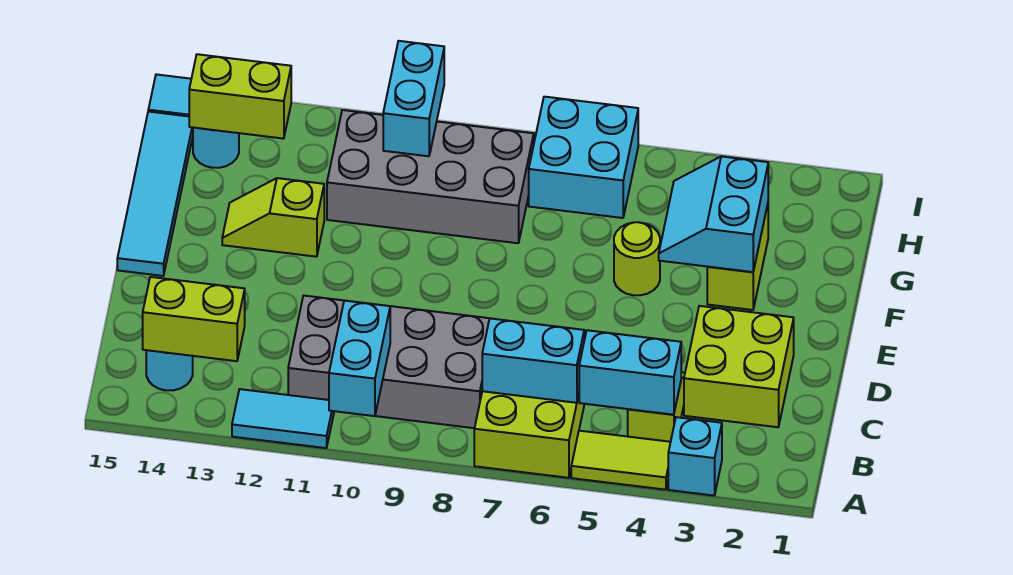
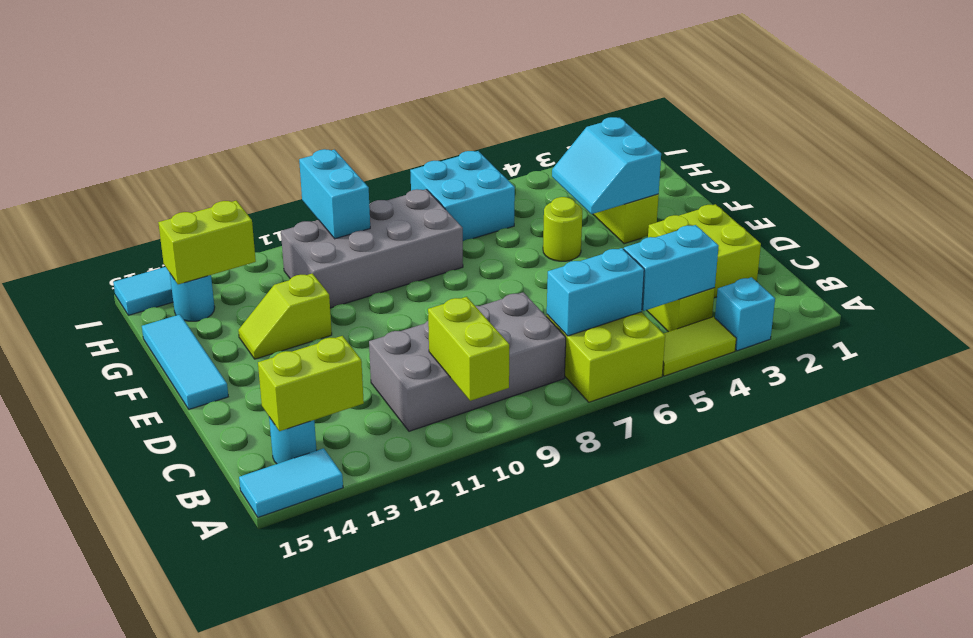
cyan 1x2 brick [329,301,390,416] -> lime 1x2 brick [428,297,509,401]
cyan 1x2 tile [232,389,334,448] -> cyan 1x2 tile moved to [239,448,343,517]
cyan 1x4 tile [117,112,193,276] -> cyan 1x3 tile [142,315,228,409]

